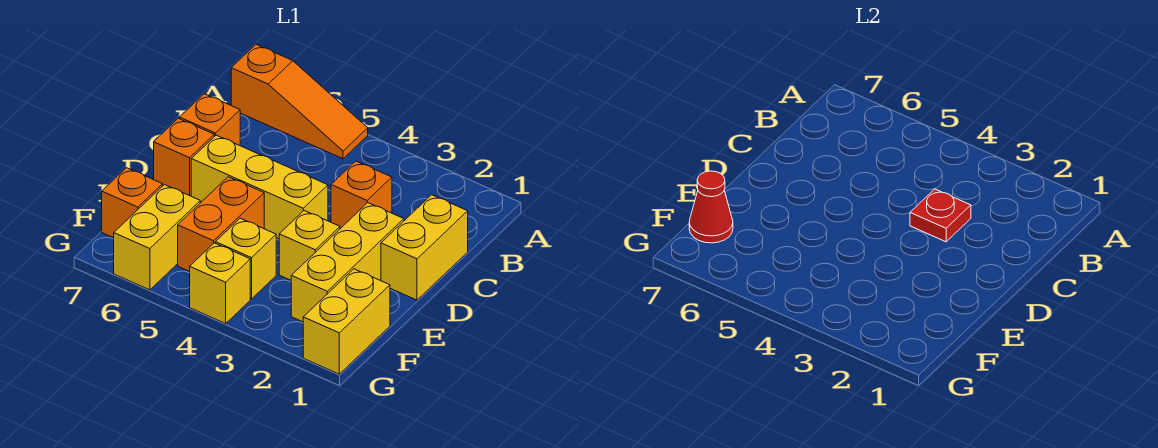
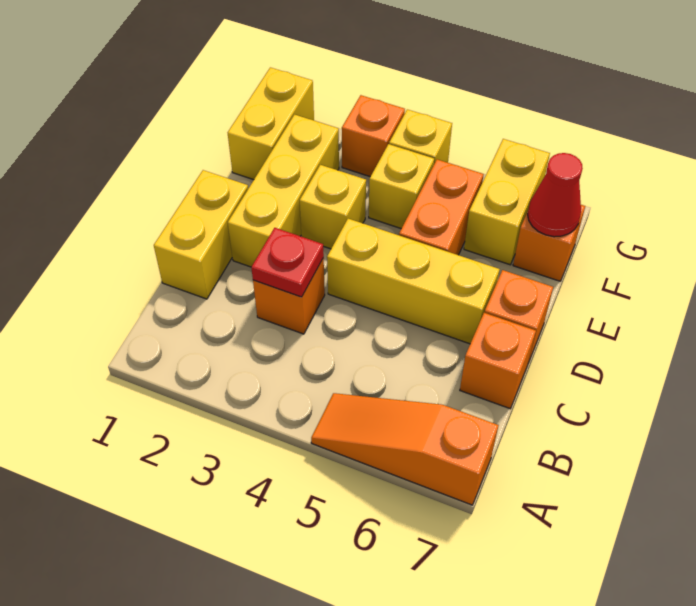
none -> orange 1x1 brick [342,95,405,177]

